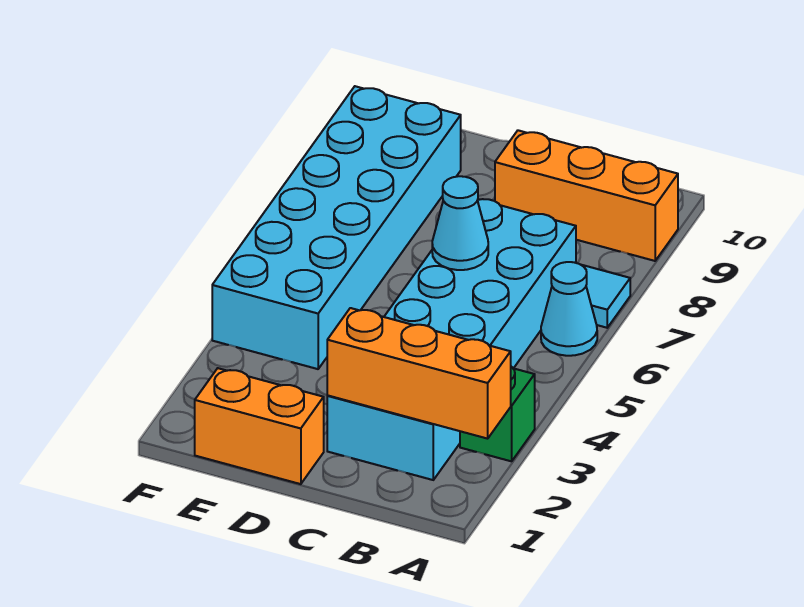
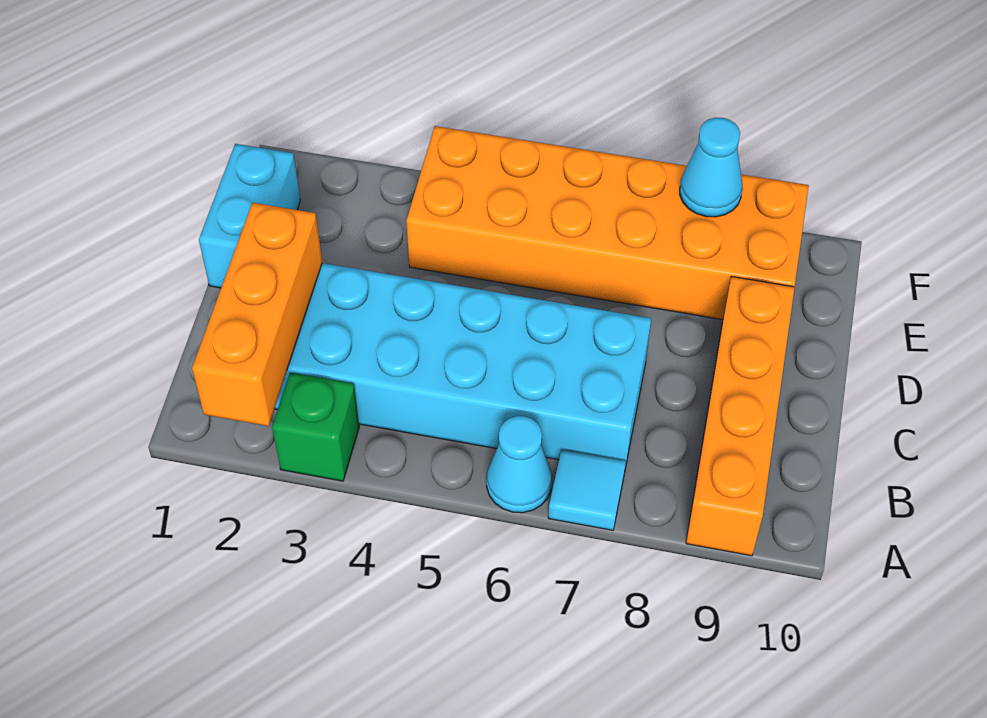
orange 1x3 brick [495,130,678,261] -> orange 1x4 brick [686,277,795,556]
cyan 1x1 cone [432,176,488,270] -> cyan 1x1 cone moved to [680,118,742,217]
orange 1x2 brick [195,368,324,484] -> cyan 1x2 brick [199,144,300,288]
cyan 2x6 brick [212,86,461,369] -> orange 2x6 brick [406,126,809,320]

